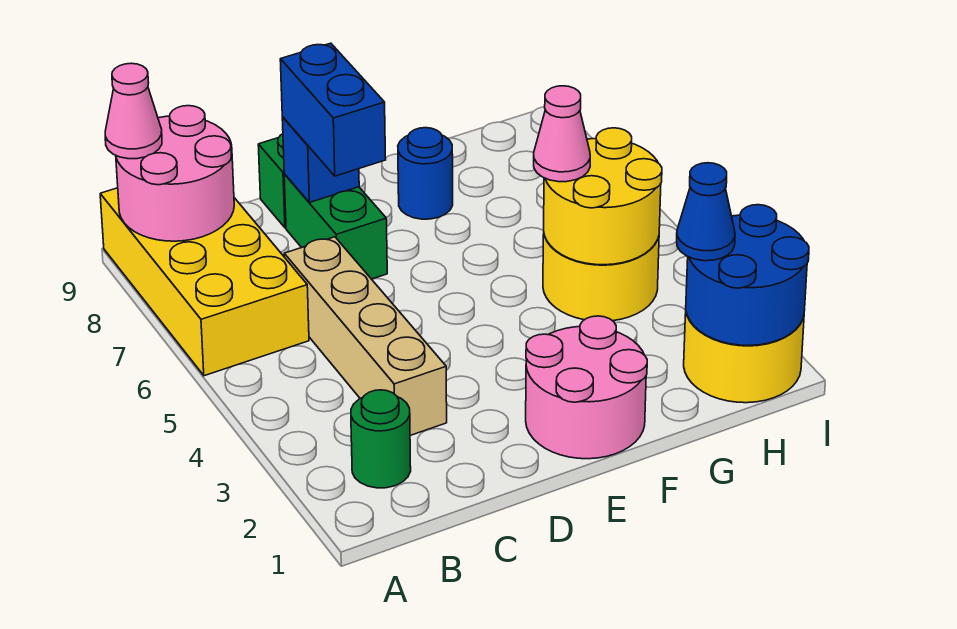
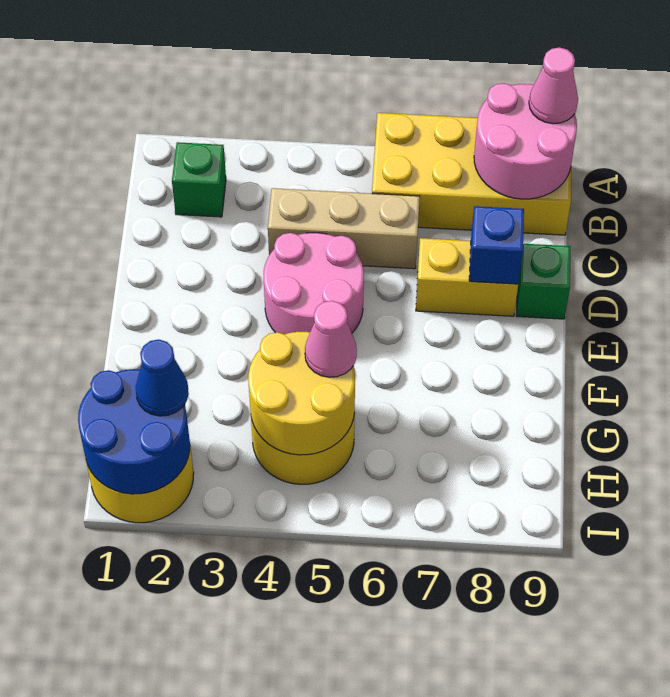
green 1x1 round brick [351,390,411,488] -> green 1x1 brick [172,142,226,217]
tan 1x4 brick [284,237,447,435] -> tan 1x3 brick [268,188,420,269]
green 1x2 brick [284,174,387,279] -> yellow 1x2 brick [416,238,518,316]
blue 1x2 brick [280,43,386,176] -> none
pink 2x2 round brick [526,316,647,459] -> pink 2x2 round brick moved to [264,233,364,334]
blue 1x1 round brick [398,128,453,219] -> none

